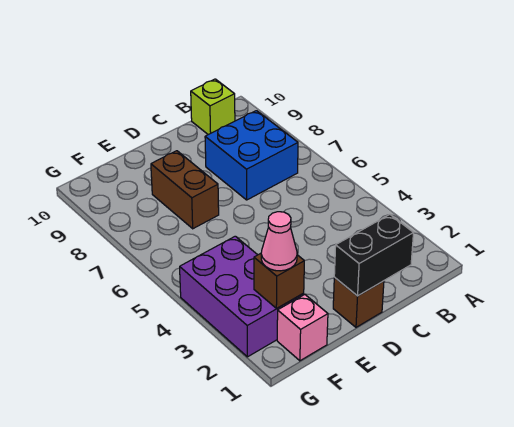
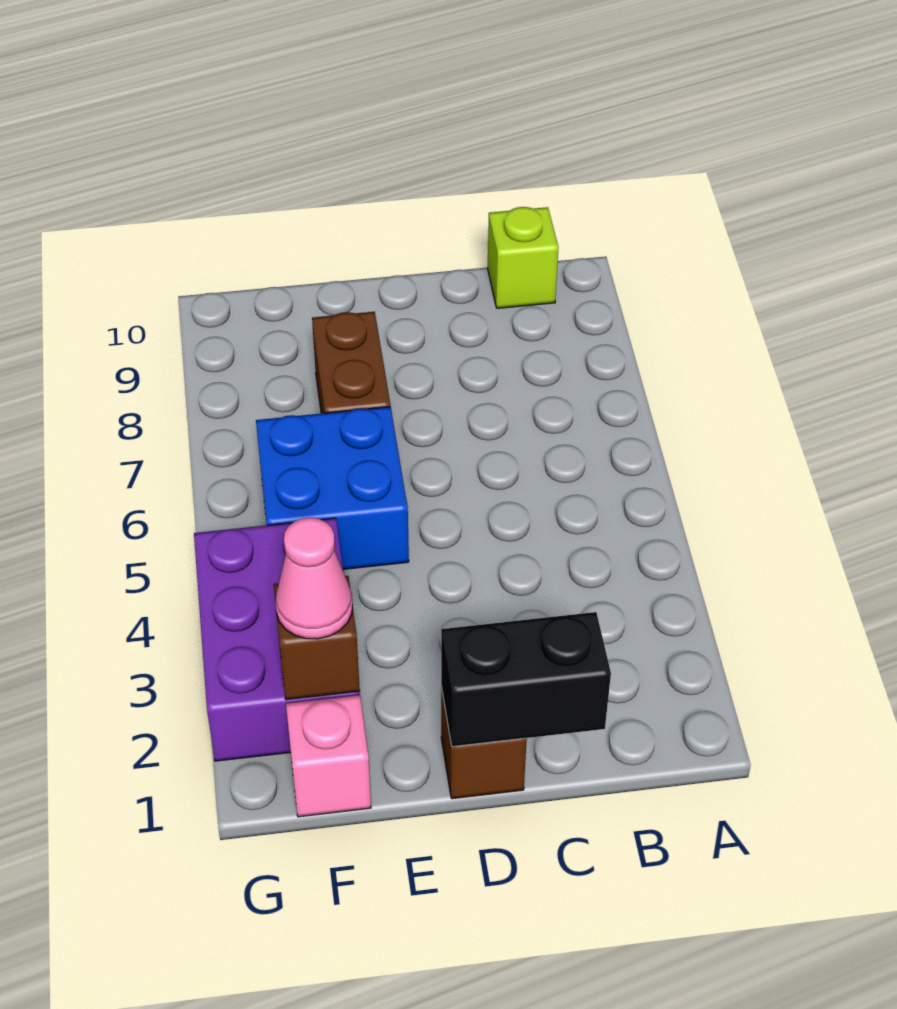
blue 2x2 brick [205,111,298,200] -> blue 2x2 brick moved to [256,407,409,569]

